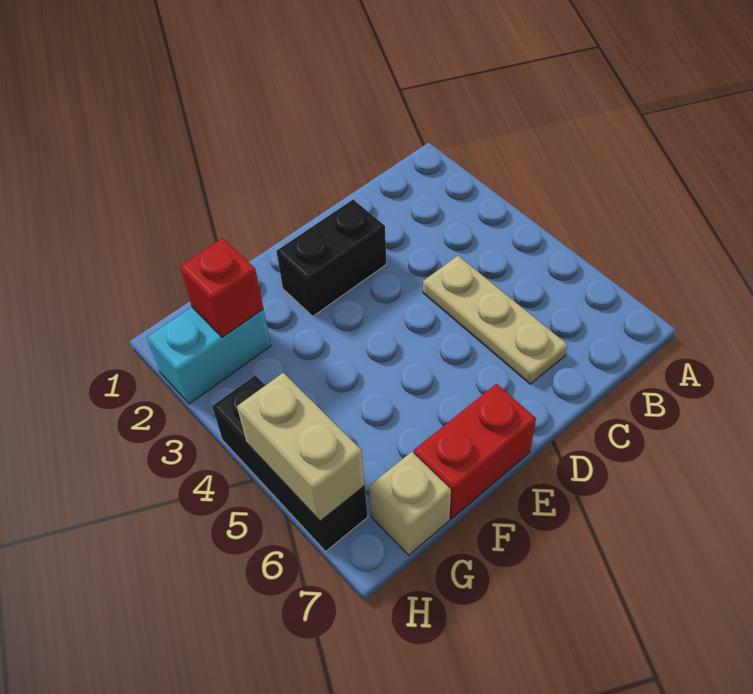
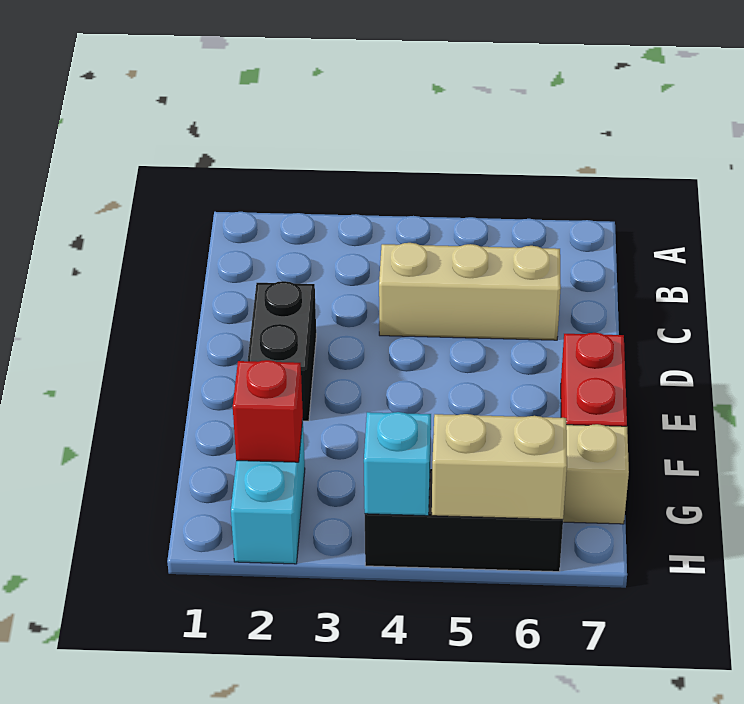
tan 1x3 plate [423,256,567,384] -> tan 1x3 brick [379,243,561,340]
none -> cyan 1x1 brick [364,412,431,516]

